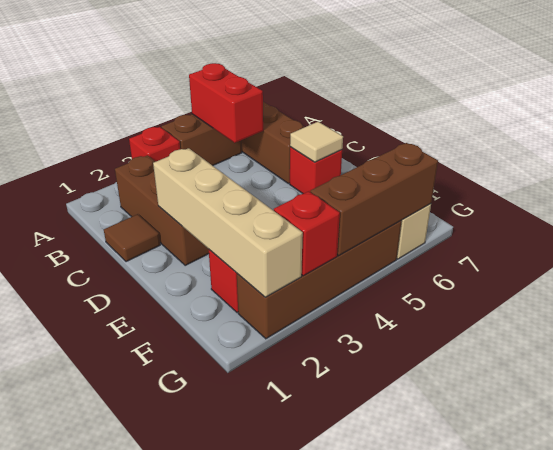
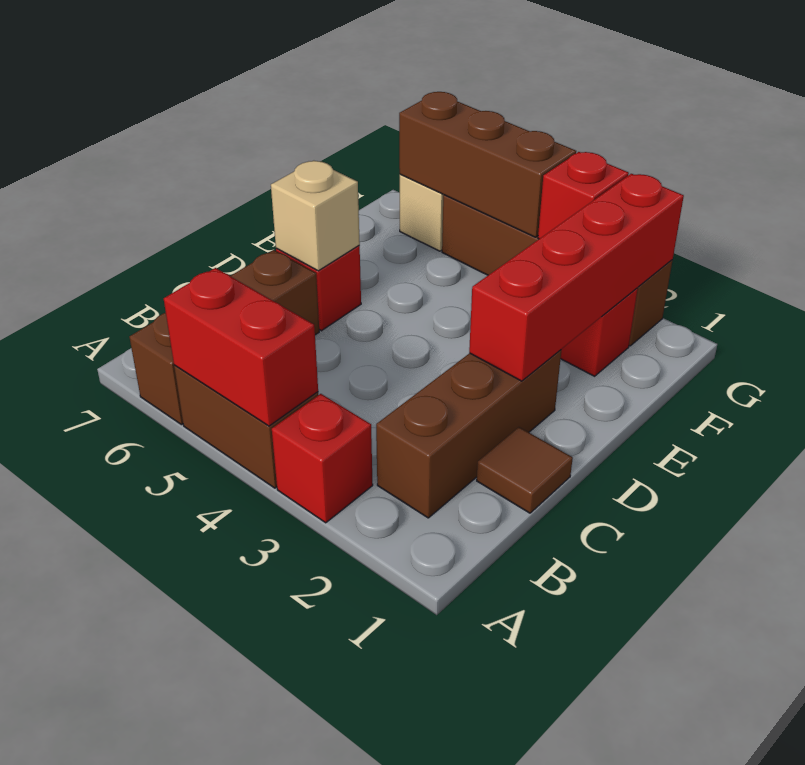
red 1x2 brick [189,63,263,143] -> red 1x2 brick turned to [164,268,318,426]
tan 1x4 brick [153,148,303,297] -> red 1x4 brick [469,174,684,381]
tan 1x1 tile [290,122,343,162] -> tan 1x1 brick [271,161,360,271]

